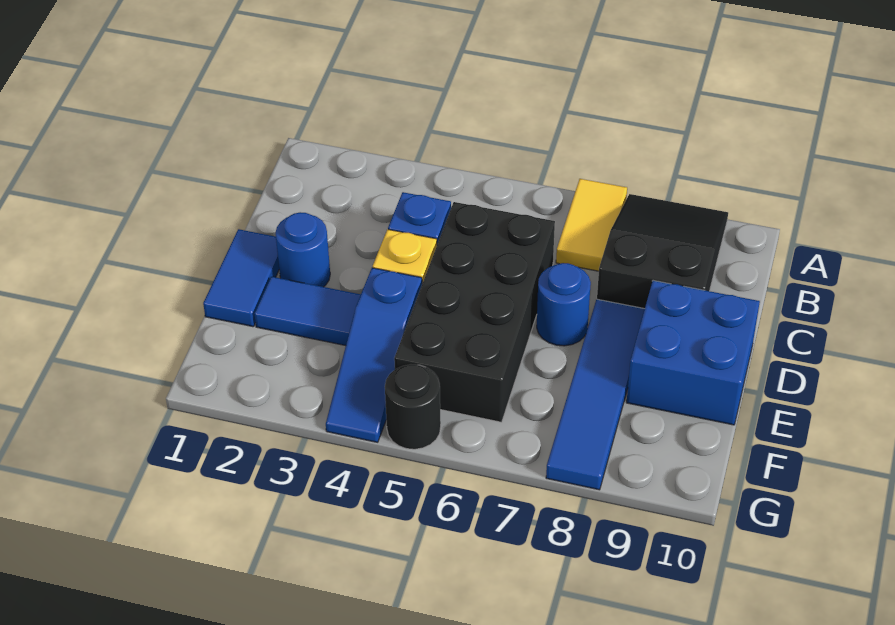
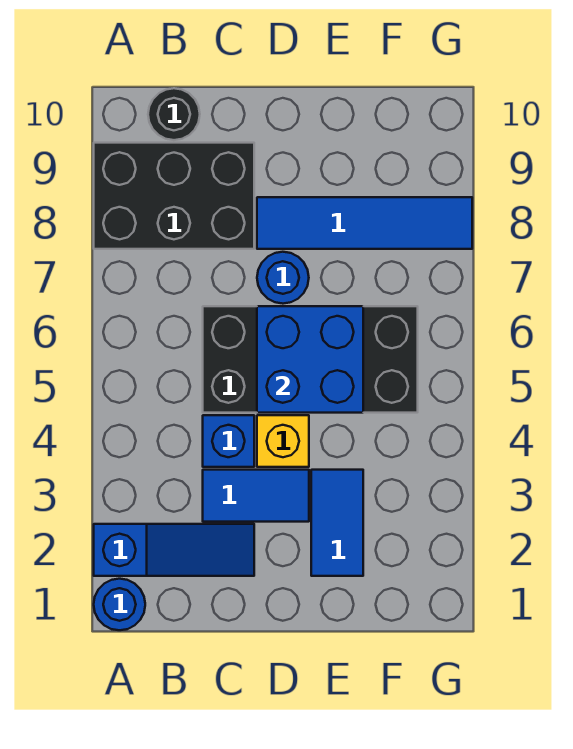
yellow 1x2 tile [556,179,627,271] -> none
black 2x3 slope [597,194,728,309] -> black 2x3 brick [94,143,254,249]
blue 1x2 tile [203,229,279,327] -> blue 1x2 tile moved to [203,470,309,522]
blue 1x1 round brick [275,212,330,287] -> blue 1x1 round brick moved to [94,579,145,630]
blue 2x2 brick [626,281,760,425] -> blue 2x2 brick moved to [257,306,363,413]
blue 1x3 slope [326,268,422,442] -> blue 1x3 slope moved to [94,524,254,576]
black 1x1 round brick [385,365,441,449] -> black 1x1 round brick moved to [148,88,200,140]

